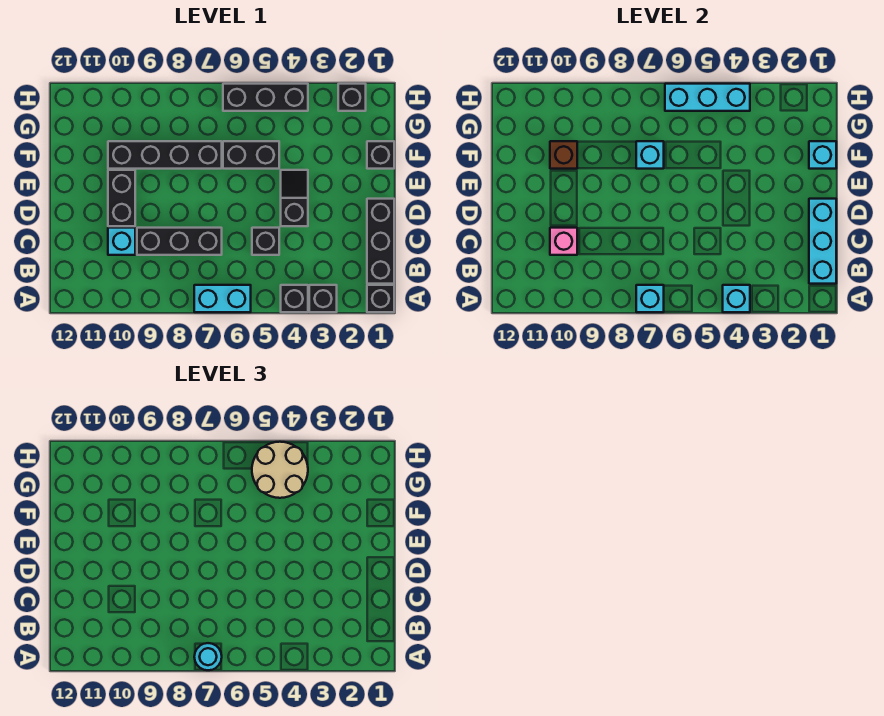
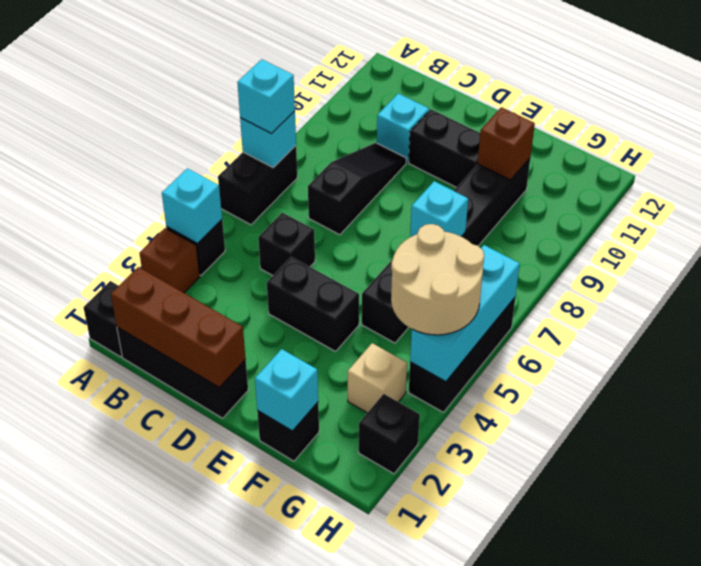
black 1x1 brick [309,285,337,312] -> brown 1x1 brick [139,228,200,293]
cyan 1x2 brick [194,285,251,312] -> black 1x2 brick [218,146,297,225]
cyan 1x1 round brick [194,643,222,670] -> cyan 1x1 brick [237,59,295,134]
cyan 1x3 brick [809,199,836,284] -> brown 1x3 brick [111,267,246,387]
black 1x3 brick [137,228,222,255] -> black 1x3 slope [308,143,406,235]
pink 1x1 brick [550,228,577,255] -> none
black 1x2 slope [281,170,308,226] -> black 1x2 brick [267,257,359,351]
none -> tan 1x1 brick [348,343,407,413]

